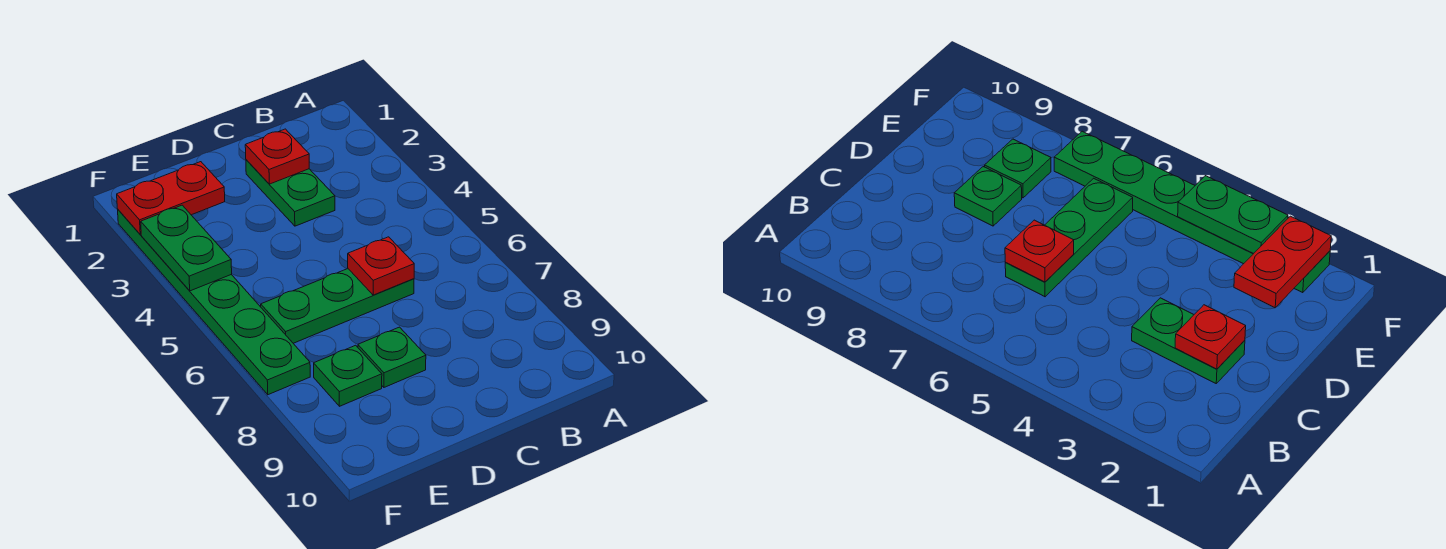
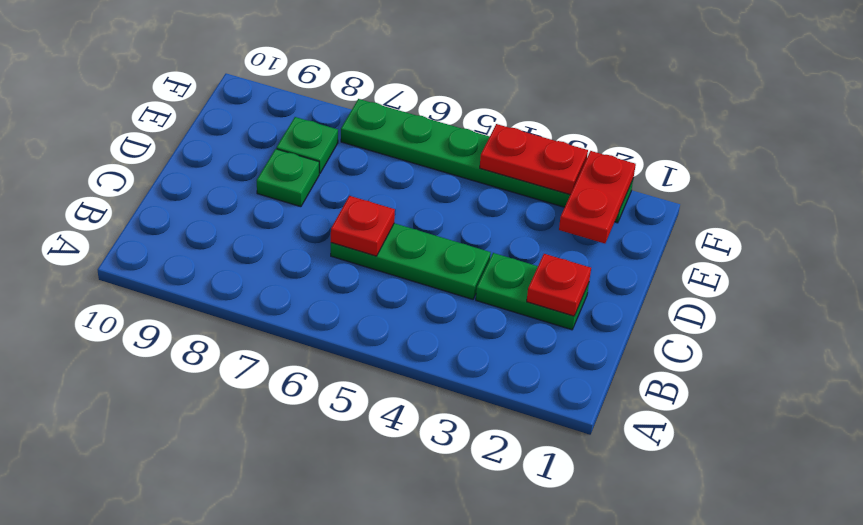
green 1x3 plate [261,269,414,343] -> green 1x3 plate turned to [331,223,491,299]
green 1x2 plate [141,205,232,291] -> red 1x2 plate [480,124,588,195]

